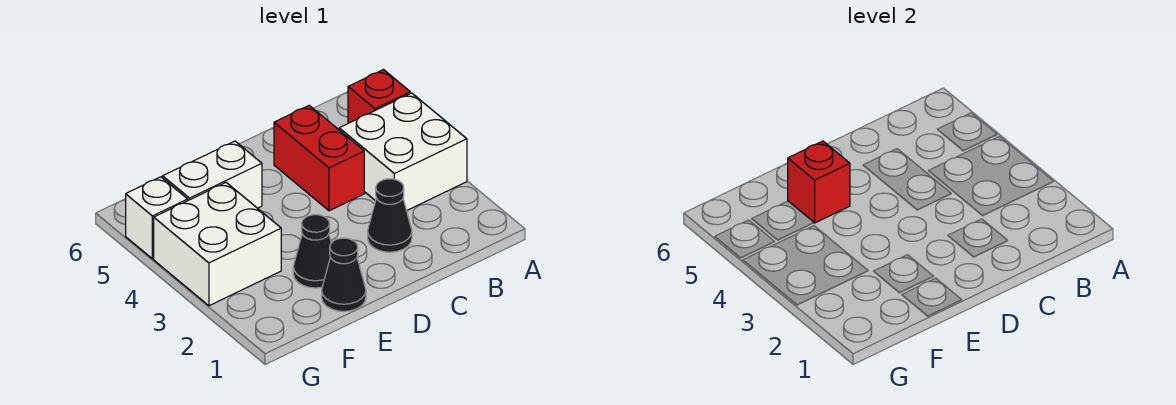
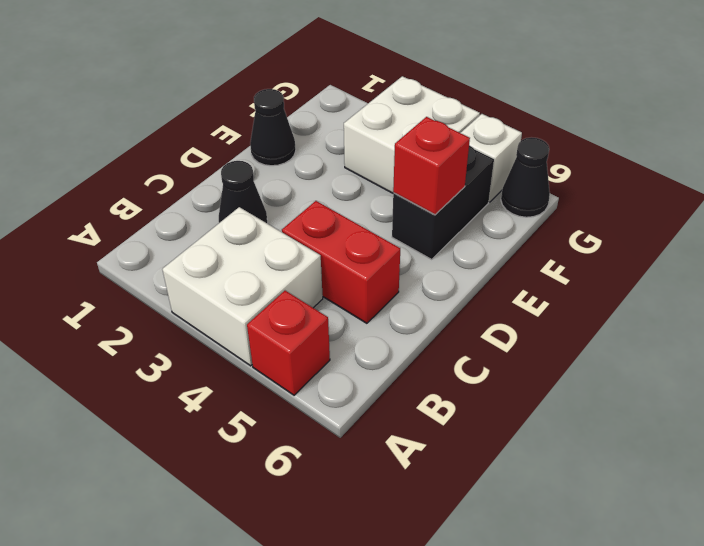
black 1x1 cone [293,215,331,288] -> black 1x1 cone moved to [501,137,550,217]
white 1x2 brick [163,141,262,208] -> black 1x2 brick [392,145,494,259]

